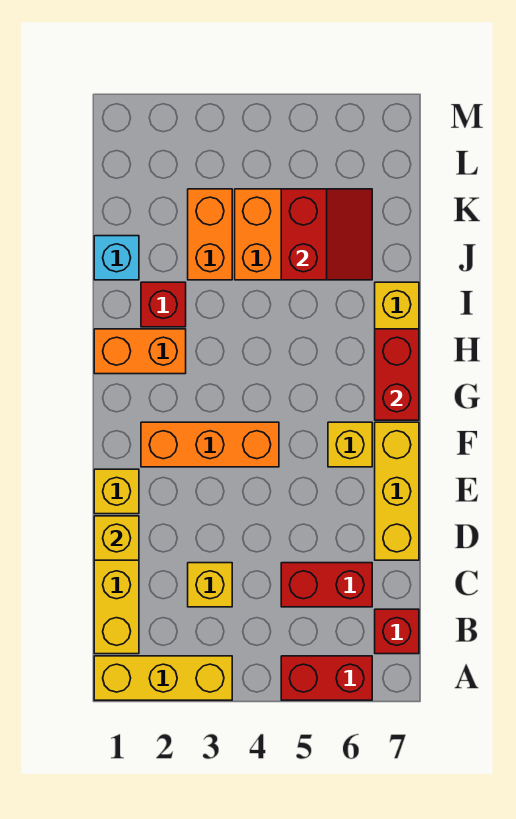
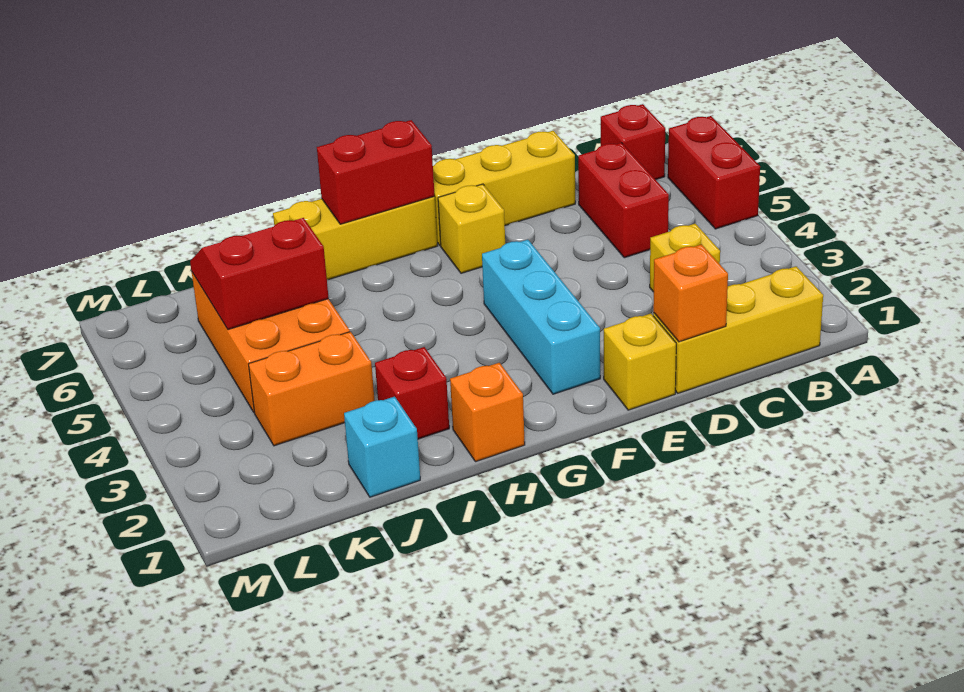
yellow 1x3 brick [94,656,232,700] -> none
yellow 1x1 brick [94,516,139,560] -> orange 1x1 brick [653,244,728,342]
orange 1x3 brick [141,422,279,467] -> cyan 1x3 brick [482,240,600,394]
orange 1x2 brick [94,329,186,374] -> orange 1x1 brick [450,363,525,462]

